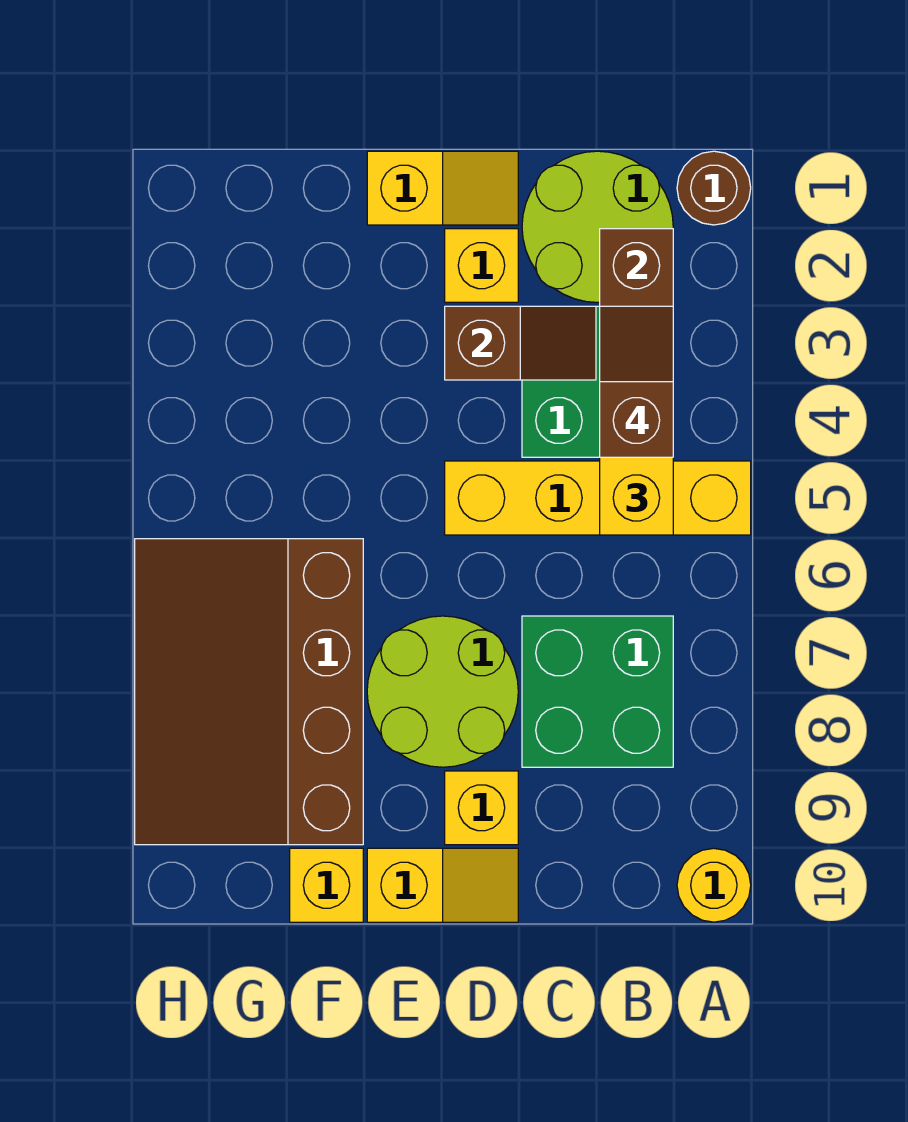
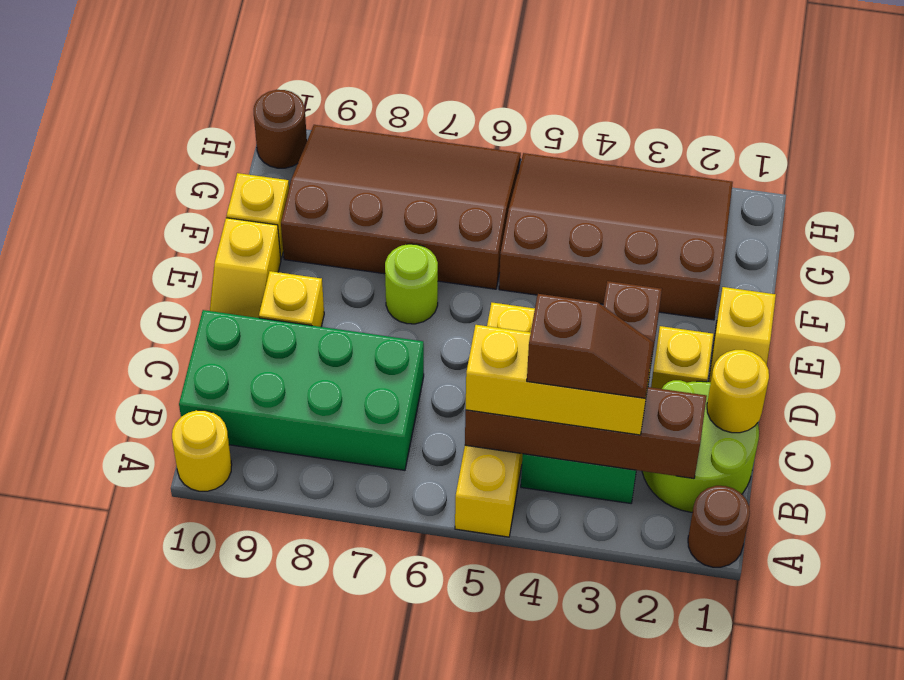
green 2x2 brick [522,616,673,767] -> green 2x4 brick [179,310,424,470]
none -> yellow 1x1 round brick [707,350,769,433]
lime 2x2 round brick [367,616,518,767] -> lime 1x1 round brick [385,244,438,324]
none -> brown 3x4 slope [499,153,733,320]
none -> brown 1x1 round brick [254,90,307,168]

